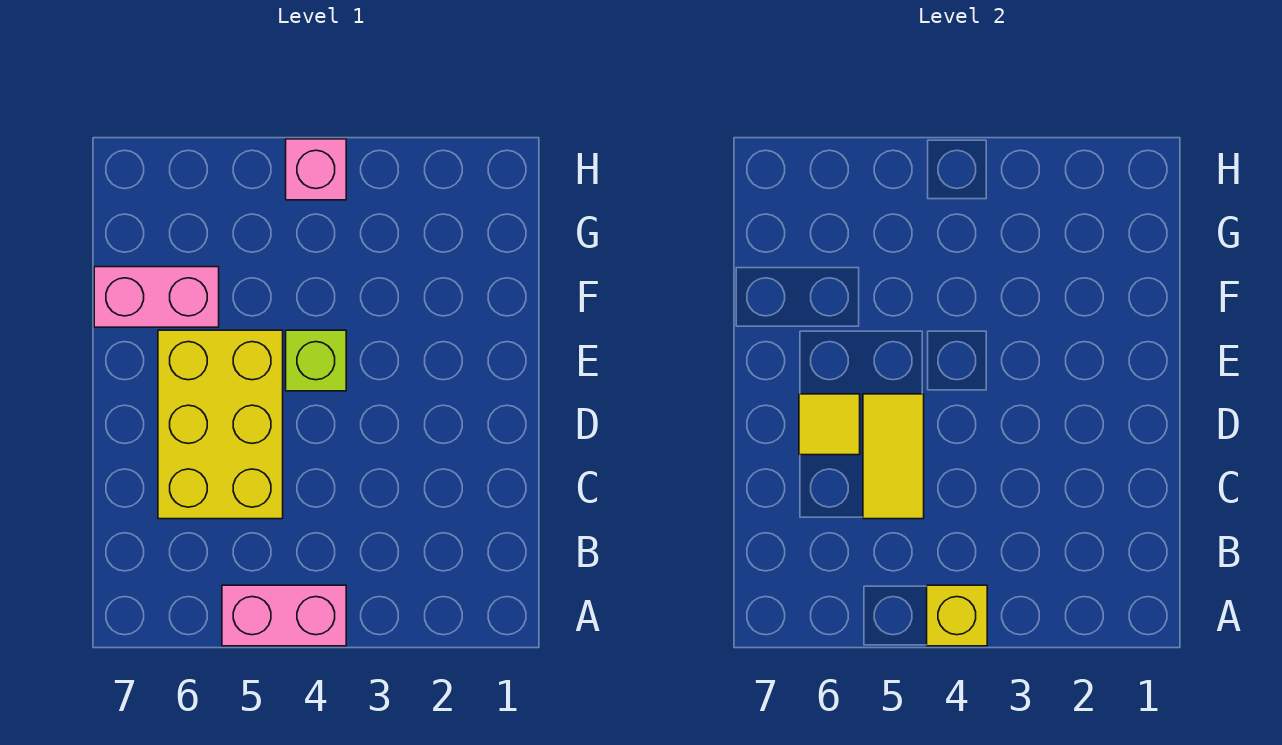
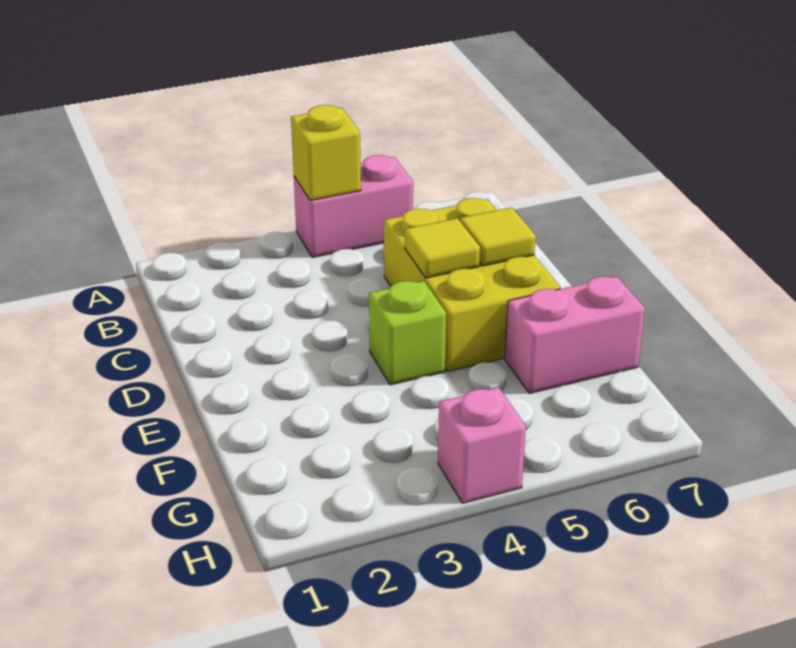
yellow 1x2 tile [863,394,924,519] -> yellow 1x1 tile [405,218,480,278]

